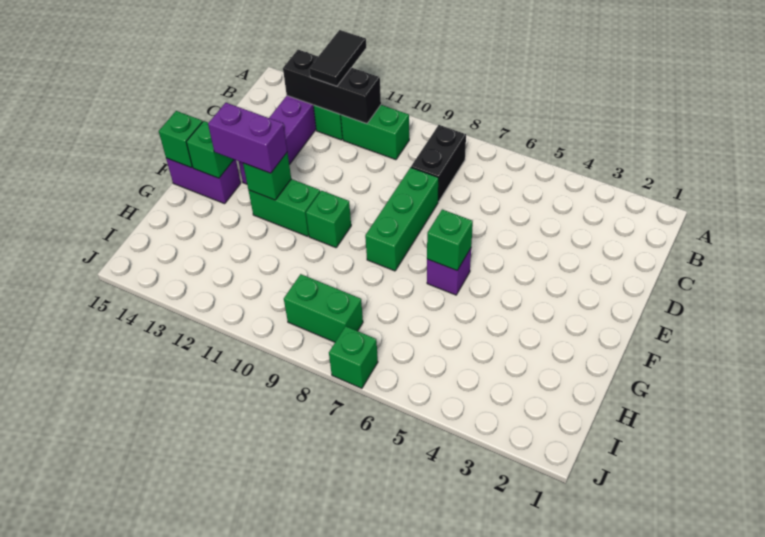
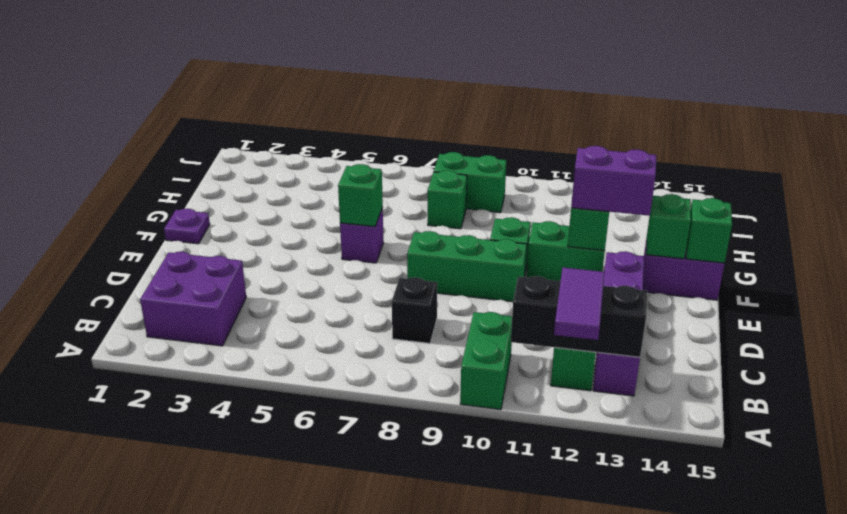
black 1x2 tile [309,30,366,86] -> purple 1x2 tile [554,267,605,340]
none -> purple 2x2 brick [140,252,246,346]
black 1x2 brick [411,125,466,202] -> black 1x1 brick [392,277,437,343]
green 1x2 brick [341,105,409,160] -> green 1x2 brick turned to [460,312,512,410]
green 1x3 brick [365,167,439,271] -> green 1x3 brick turned to [407,231,527,302]
none -> purple 1x1 plate [164,209,210,244]
green 1x1 brick [329,326,378,388] -> green 1x1 brick moved to [428,170,467,229]

